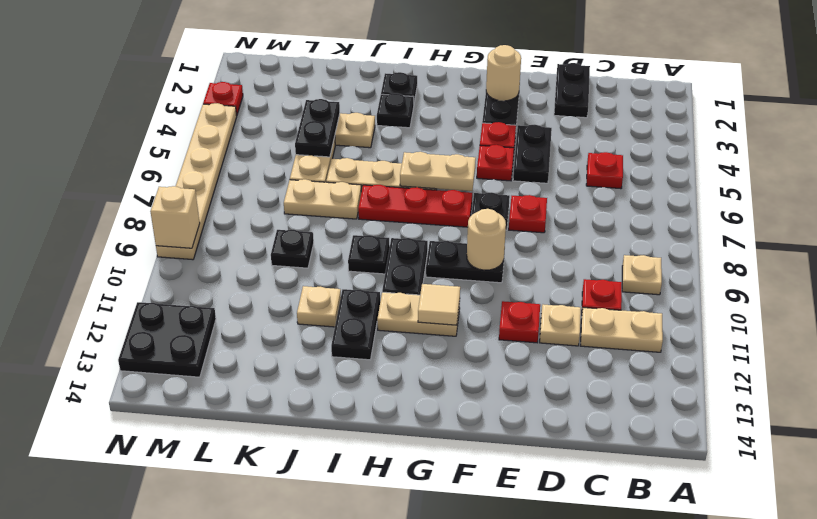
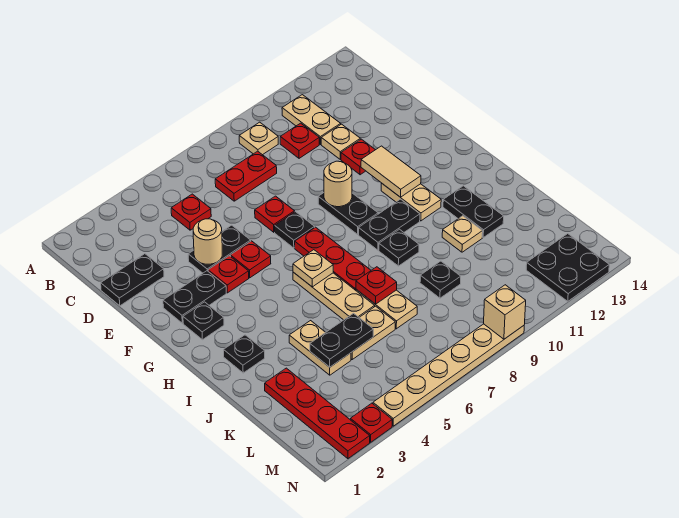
none -> red 1x2 plate [215,151,277,201]
tan 1x1 round brick [486,45,521,101] -> tan 1x1 round brick moved to [193,219,222,264]
tan 1x2 plate [400,152,476,191] -> tan 1x1 plate [293,250,333,287]
tan 1x1 tile [418,284,460,325] -> tan 1x2 tile [361,146,421,197]
black 1x1 plate [377,93,414,128] -> black 1x1 plate moved to [183,302,224,340]
black 1x2 plate [331,289,380,360] -> black 1x2 plate turned to [443,186,504,237]
none -> red 1x1 plate [356,267,397,304]
none -> red 1x4 plate [265,368,370,459]

